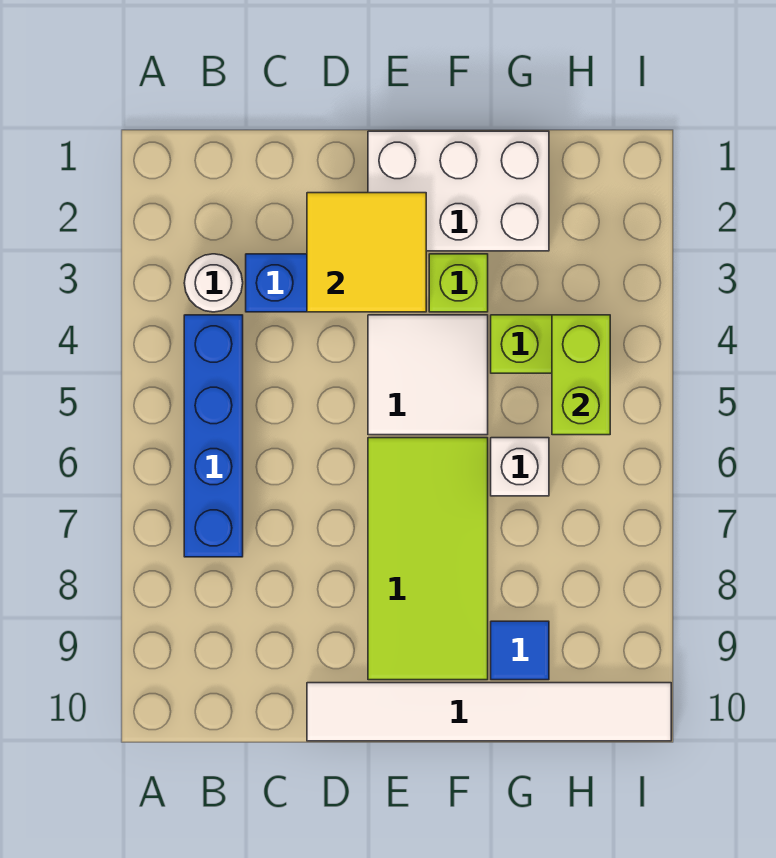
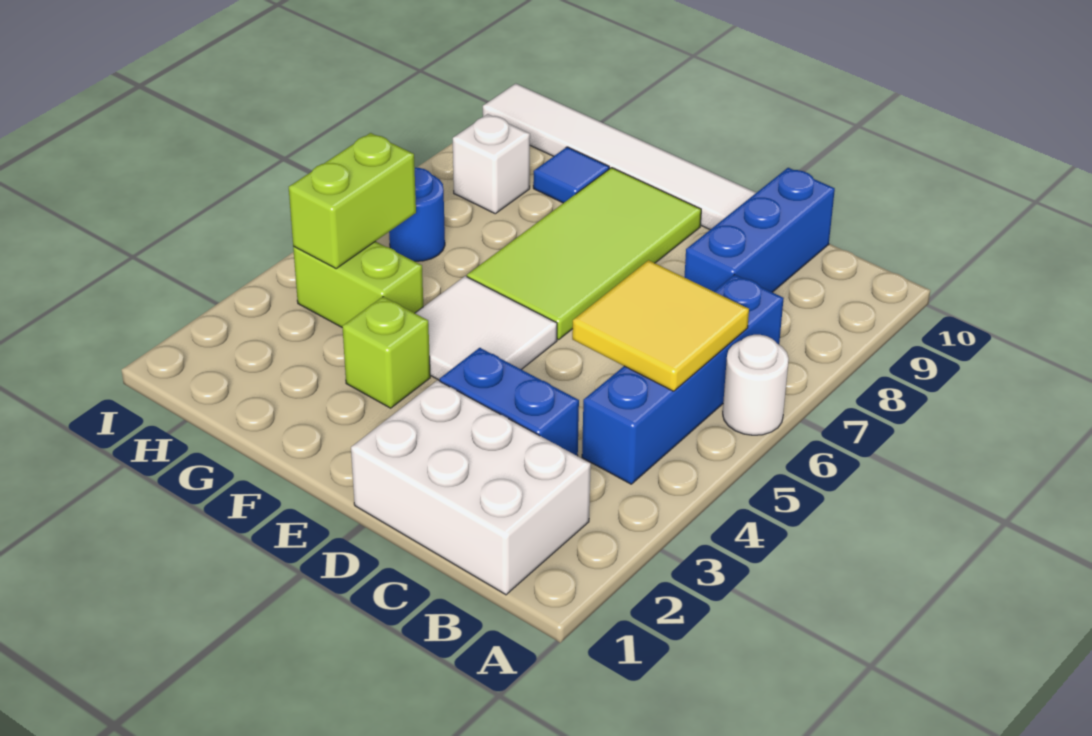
white 1x1 round brick [184,254,243,312] -> white 1x1 round brick moved to [723,335,789,435]
none -> blue 1x3 brick [684,168,835,292]
yellow 2x2 tile [307,193,426,312] -> yellow 2x2 tile moved to [572,260,749,391]
white 2x3 brick [368,131,549,251] -> white 2x3 brick moved to [351,380,591,595]
white 1x1 brick [491,438,549,496] -> white 1x1 brick moved to [453,114,530,214]
none -> blue 1x1 round brick [389,168,445,261]

